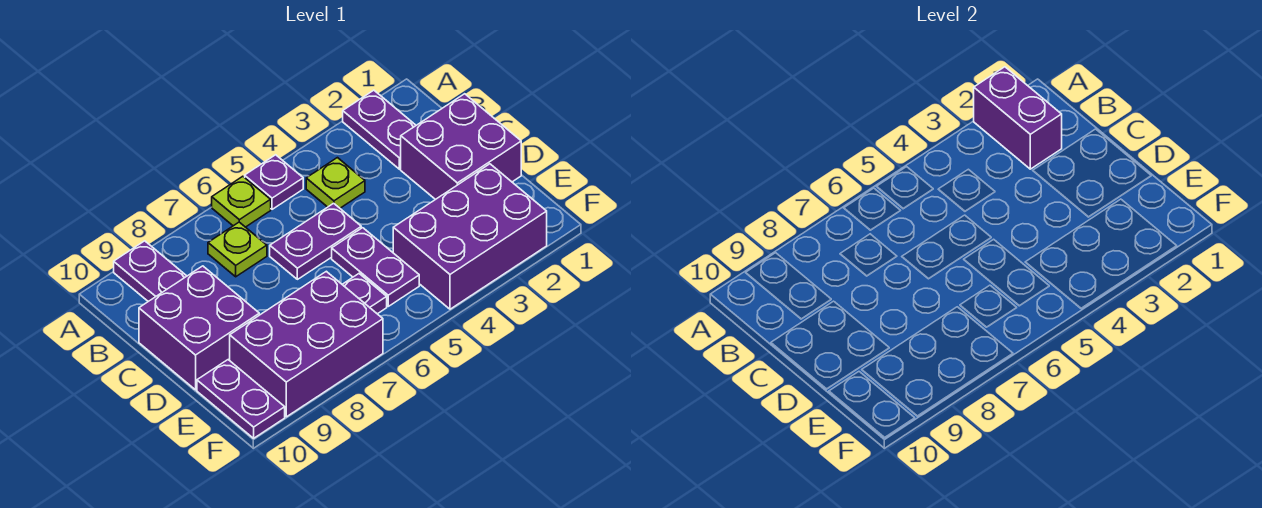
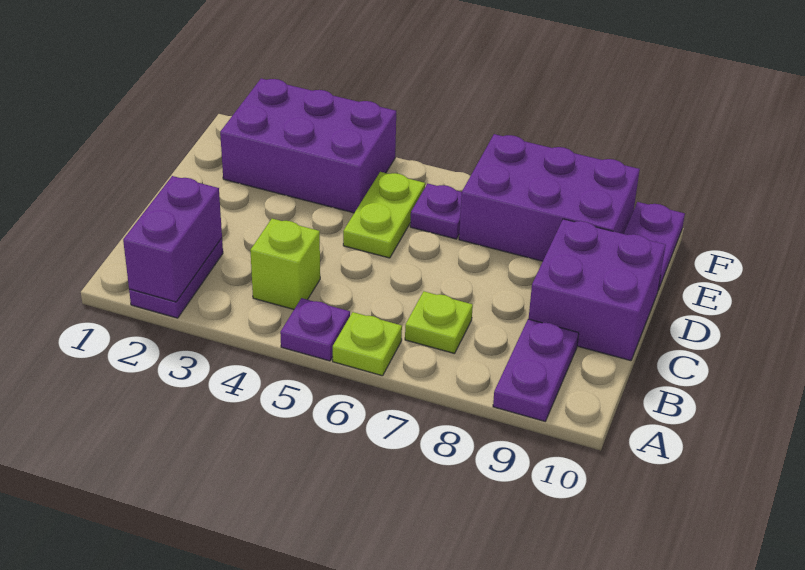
lime 1x1 plate [306,158,365,208] -> lime 1x1 brick [250,219,320,309]
purple 2x2 brick [401,94,521,200] -> none
purple 1x2 plate [270,203,361,279] -> none
purple 1x2 plate [332,228,419,306] -> lime 1x2 plate [343,172,425,258]

